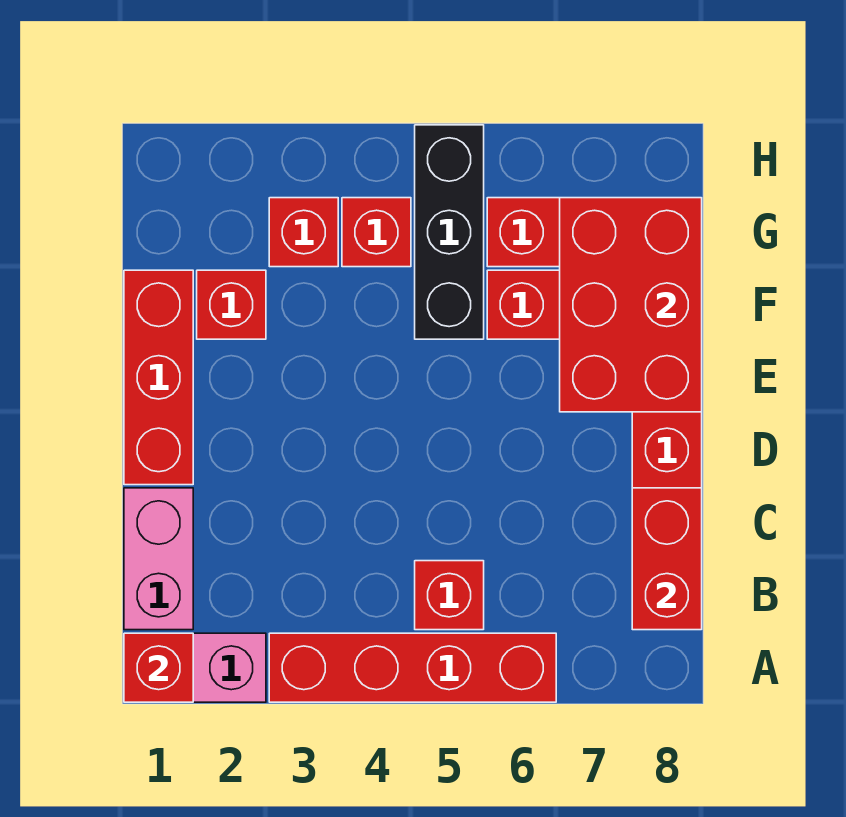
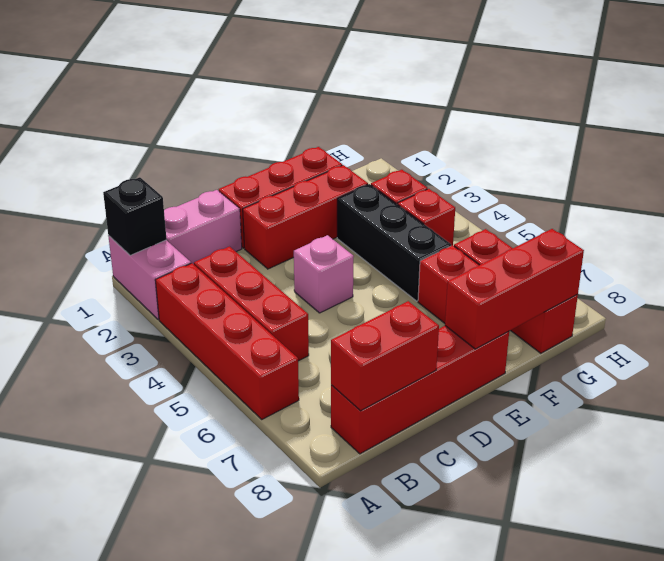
red 1x1 brick [124,633,193,702] -> black 1x1 brick [103,177,167,255]
red 1x1 brick [415,561,484,630] -> red 1x3 brick [194,247,309,361]
none -> pink 1x1 brick [294,235,354,313]
red 2x3 brick [560,198,702,412] -> red 1x3 brick [445,229,584,349]
red 1x1 brick [197,270,266,339] -> red 1x3 brick [243,165,368,269]
black 1x3 brick [415,125,484,339] -> black 1x3 brick turned to [337,184,451,301]

